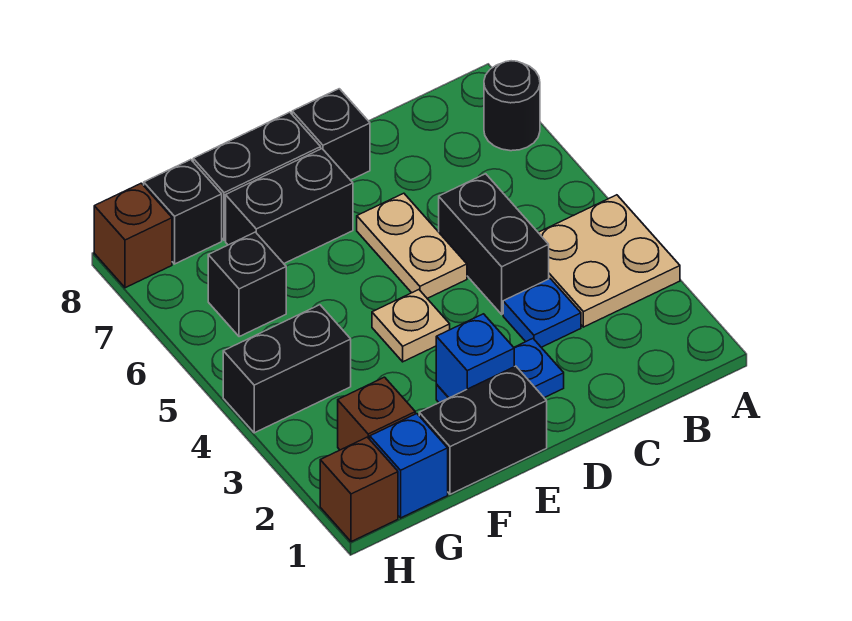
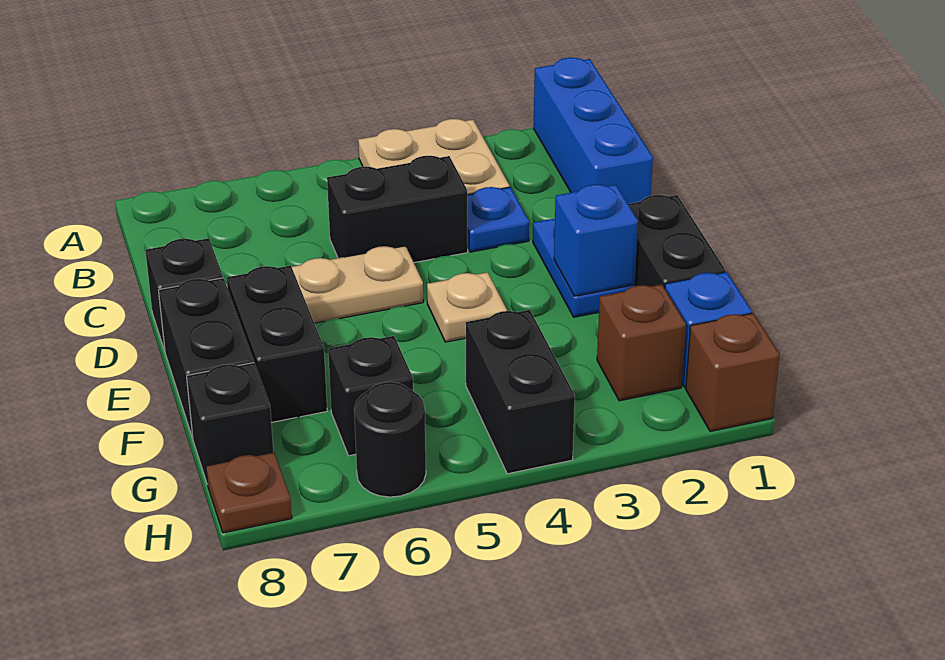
none -> blue 1x3 brick [534,58,653,204]
black 1x1 round brick [484,61,540,151] -> black 1x1 round brick moved to [354,382,426,497]
brown 1x1 brick [94,183,172,288] -> brown 1x1 plate [206,452,292,533]

